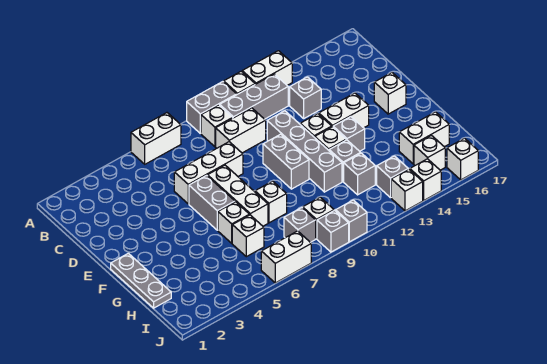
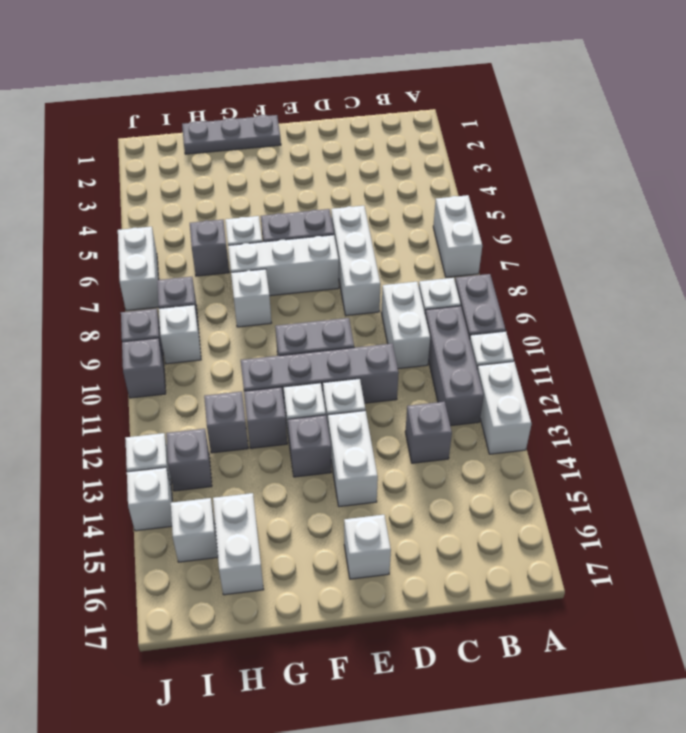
white 1x1 brick [232,215,264,257] -> grey 1x1 brick [190,220,229,276]
white 1x1 brick [447,138,478,180] -> none

